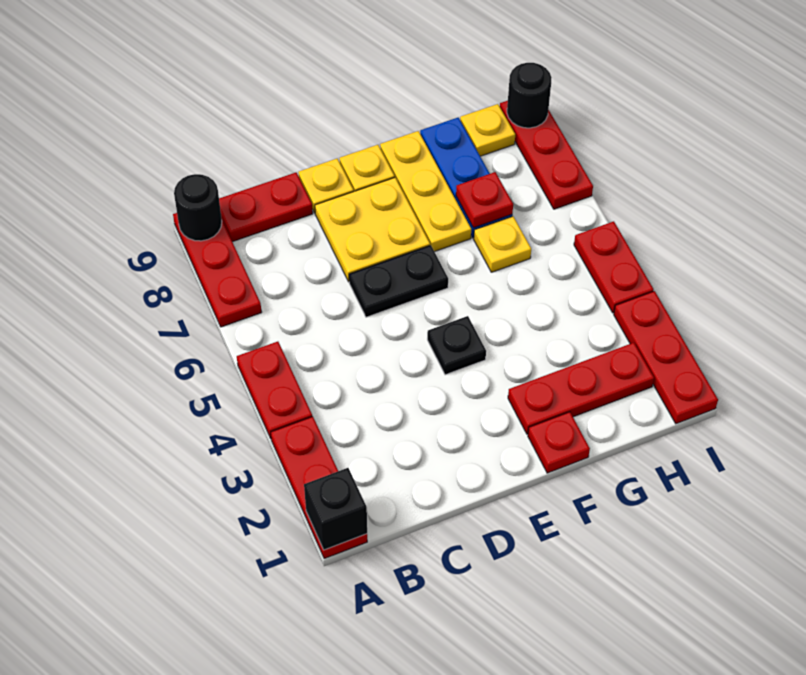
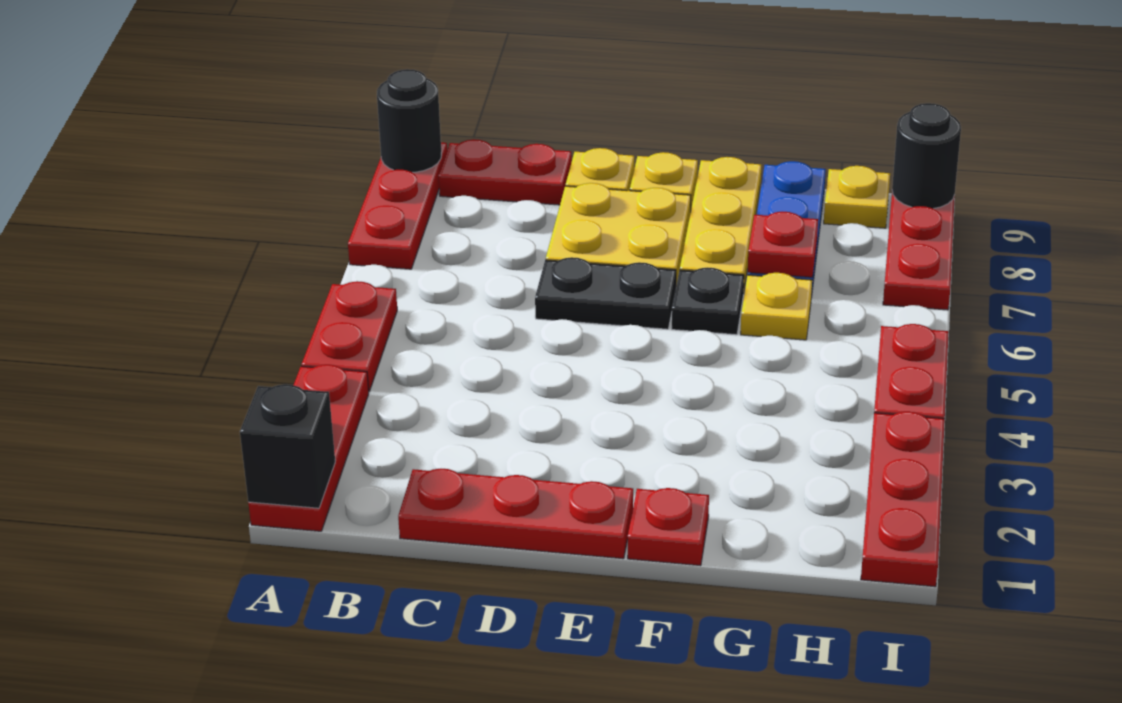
black 1x1 plate [427,316,486,375] -> black 1x1 plate moved to [672,267,744,335]
red 1x3 plate [508,343,654,434] -> red 1x3 plate moved to [398,468,633,559]

